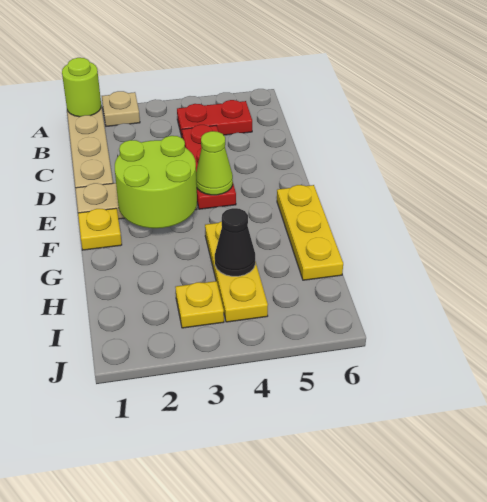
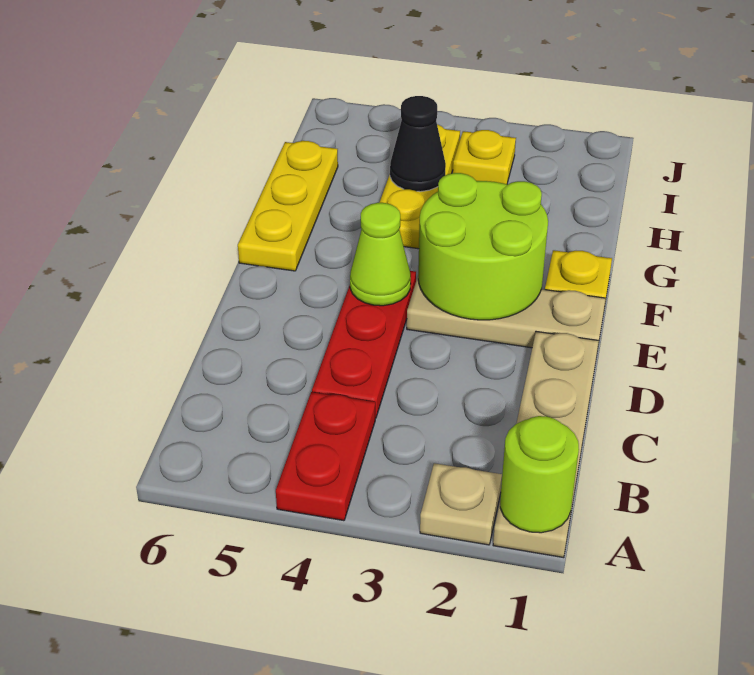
red 1x2 plate [177,100,252,137] -> red 1x2 plate turned to [276,392,375,521]

